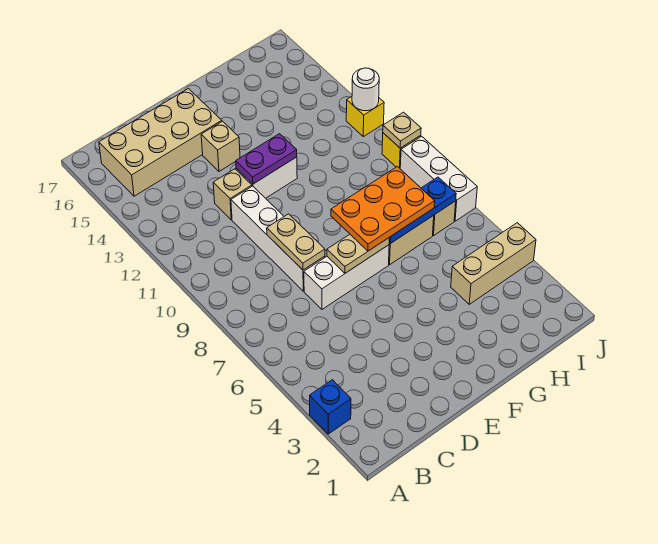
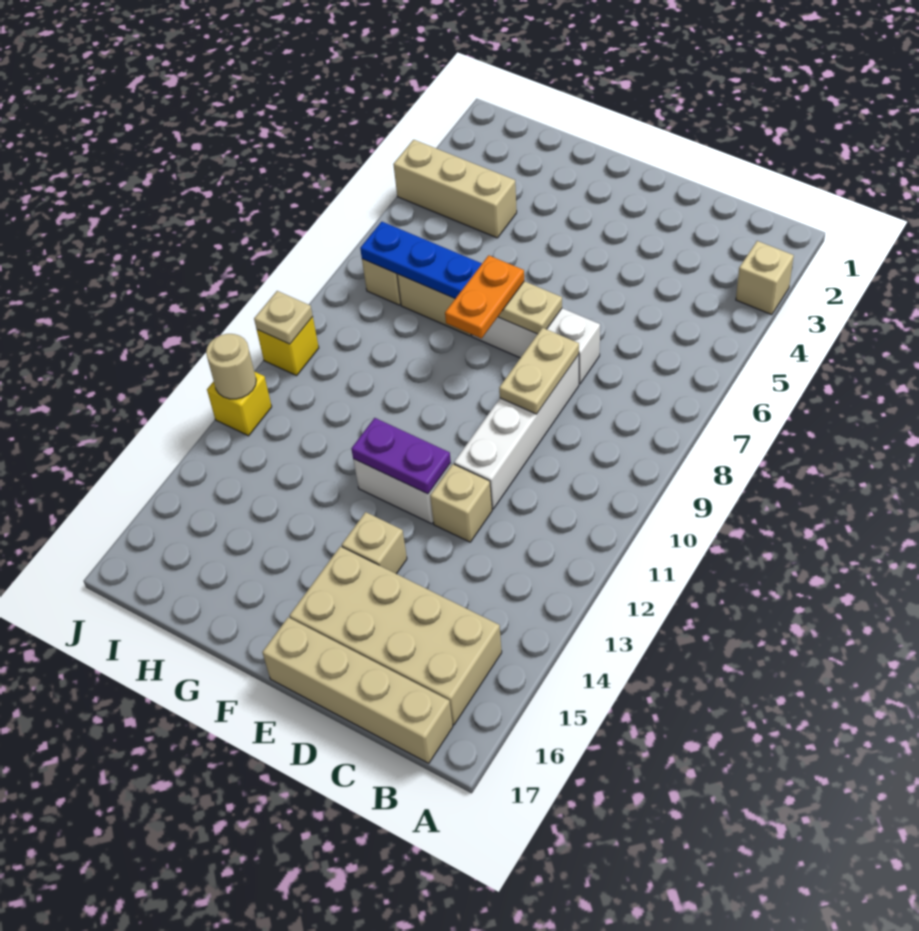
blue 1x1 brick [310,380,351,434] -> tan 1x1 brick [736,241,794,315]
none -> tan 1x4 brick [262,617,453,763]
orange 2x3 plate [331,167,435,251] -> orange 1x2 plate [445,255,524,339]
white 1x3 brick [400,136,477,221] -> none
white 1x1 round brick [352,68,379,111] -> tan 1x1 round brick [206,334,256,399]

